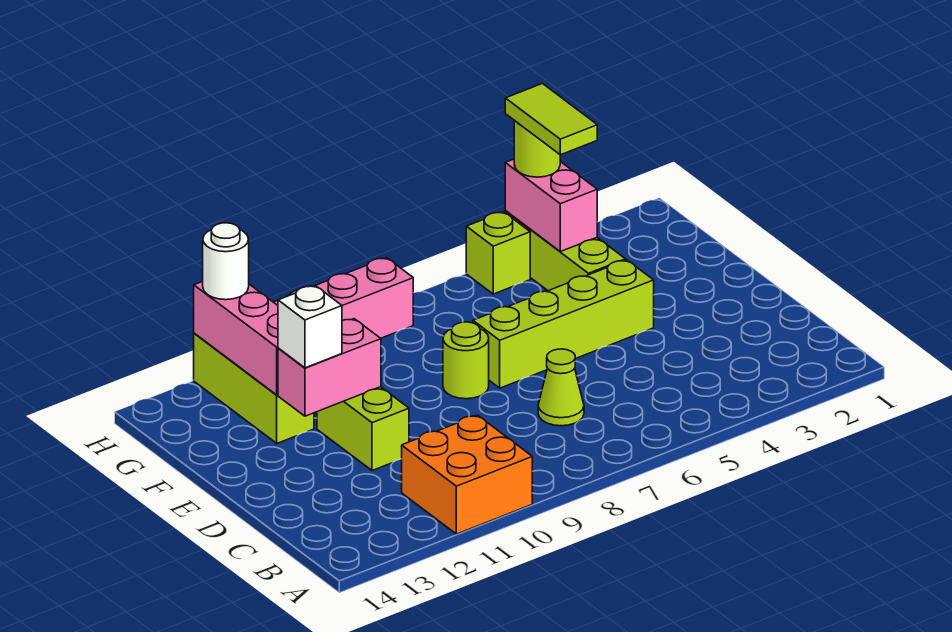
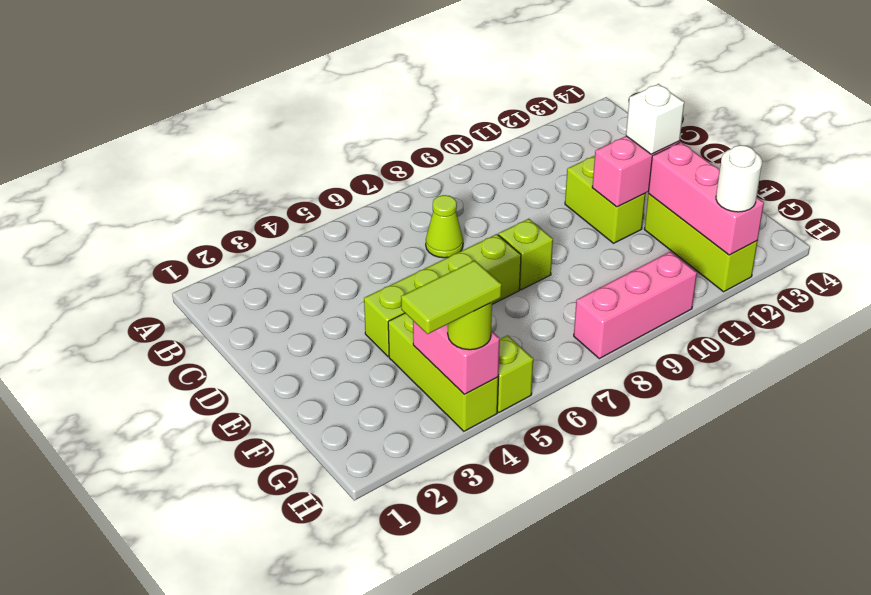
orange 2x2 brick [402,415,532,534] -> none
lime 1x1 round brick [443,322,489,399] -> lime 1x1 brick [498,219,553,290]
lime 1x2 tile [505,84,597,155] -> lime 1x2 tile turned to [401,260,502,334]

